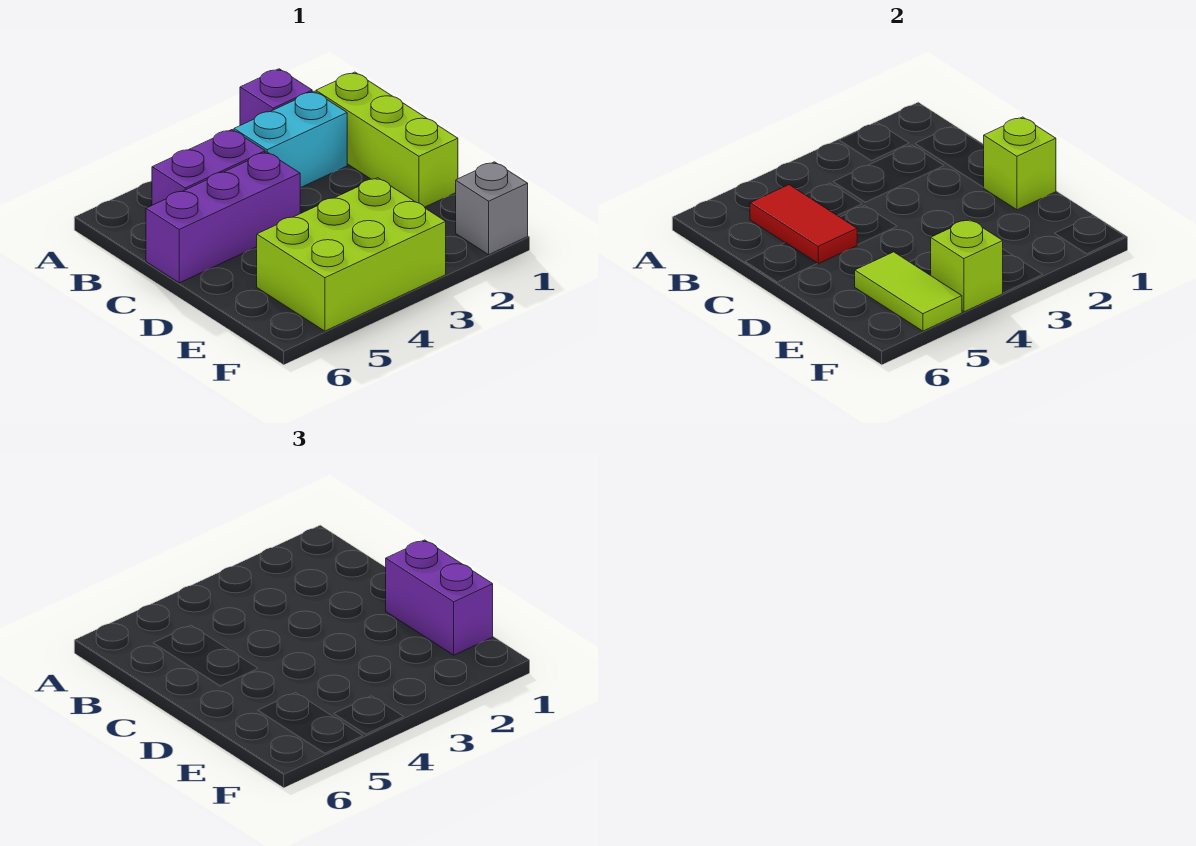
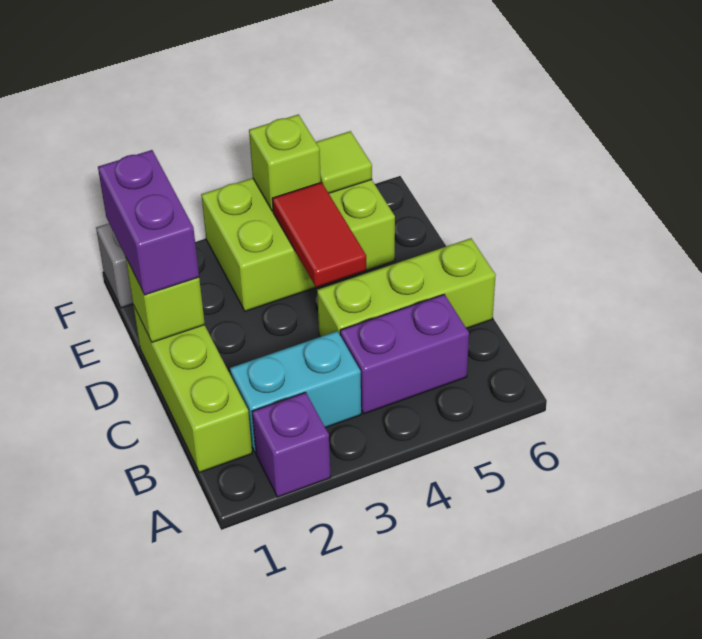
red 1x2 tile [750,185,857,264] -> red 1x2 tile moved to [272,182,367,287]
purple 1x3 brick [146,152,300,283] -> lime 1x3 brick [317,238,496,337]
lime 1x2 tile [855,252,962,331] -> lime 1x1 tile [316,131,372,193]

